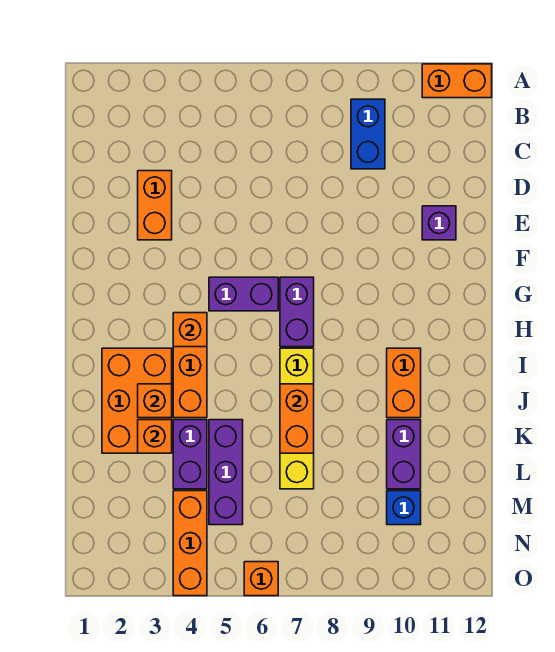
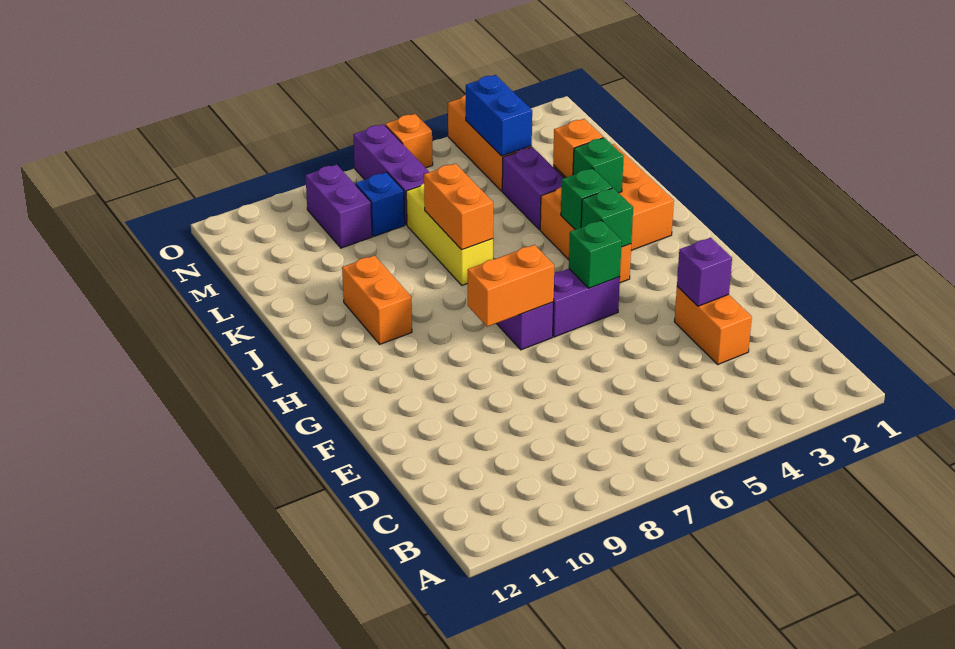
orange 1x2 brick [422,64,492,98] -> orange 1x2 brick moved to [468,245,554,327]
blue 1x2 brick [351,99,385,169] -> blue 1x2 brick moved to [466,75,532,156]
purple 1x1 brick [422,206,456,240] -> purple 1x1 brick moved to [677,238,732,306]
none -> green 1x1 brick [569,220,622,288]
orange 1x1 brick [173,313,207,347] -> green 1x1 brick [581,188,633,247]
none -> green 1x1 brick [561,168,612,230]
yellow 1x4 brick [280,348,314,489] -> yellow 1x3 brick [406,183,493,285]
orange 1x1 brick [138,384,172,418] -> green 1x1 brick [573,138,624,193]
purple 1x3 brick [209,420,243,525] -> purple 1x3 brick moved to [353,124,429,225]
purple 1x2 brick [387,420,421,489] -> purple 1x2 brick moved to [305,164,372,248]
blue 1x1 brick [387,491,421,525] -> blue 1x1 brick moved to [356,172,405,236]

